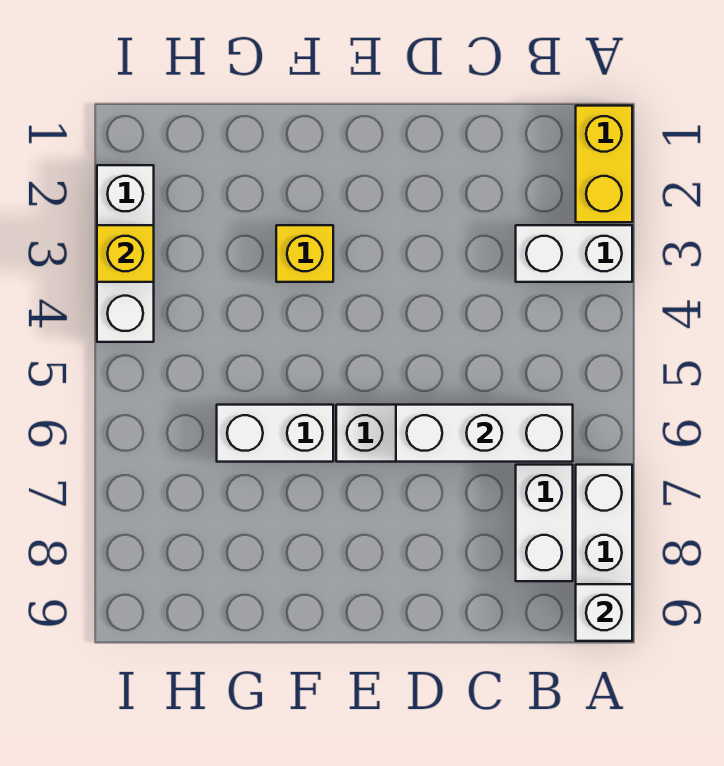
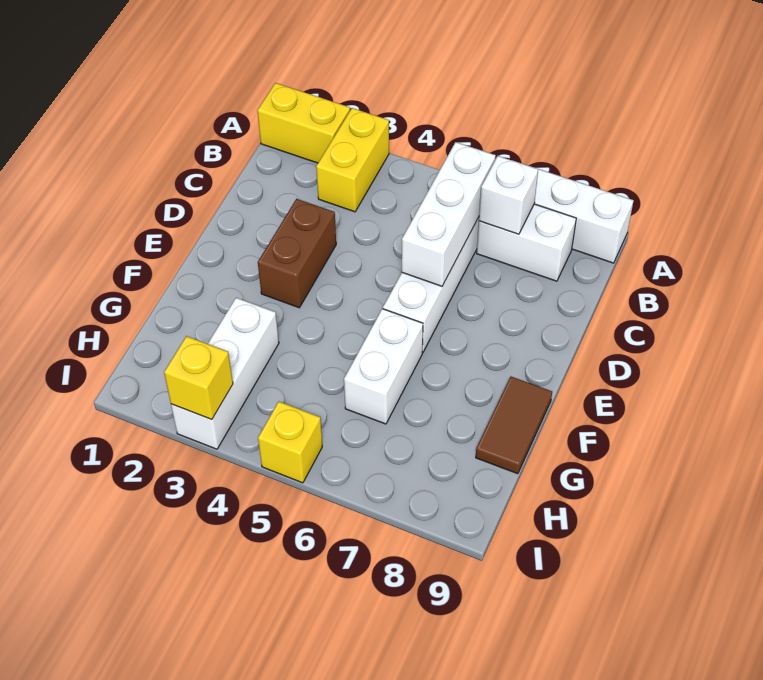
white 1x2 brick [516,225,632,282] -> yellow 1x2 brick [316,108,389,212]
white 1x1 brick [576,584,632,641] -> white 1x1 brick moved to [479,156,538,234]
none -> brown 1x2 brick [258,199,336,308]
yellow 1x1 brick [276,225,333,282] -> yellow 1x1 brick moved to [258,402,322,483]
none -> brown 1x2 tile [476,377,552,474]
white 1x3 brick [97,165,154,342] -> white 1x3 brick turned to [171,298,279,449]

